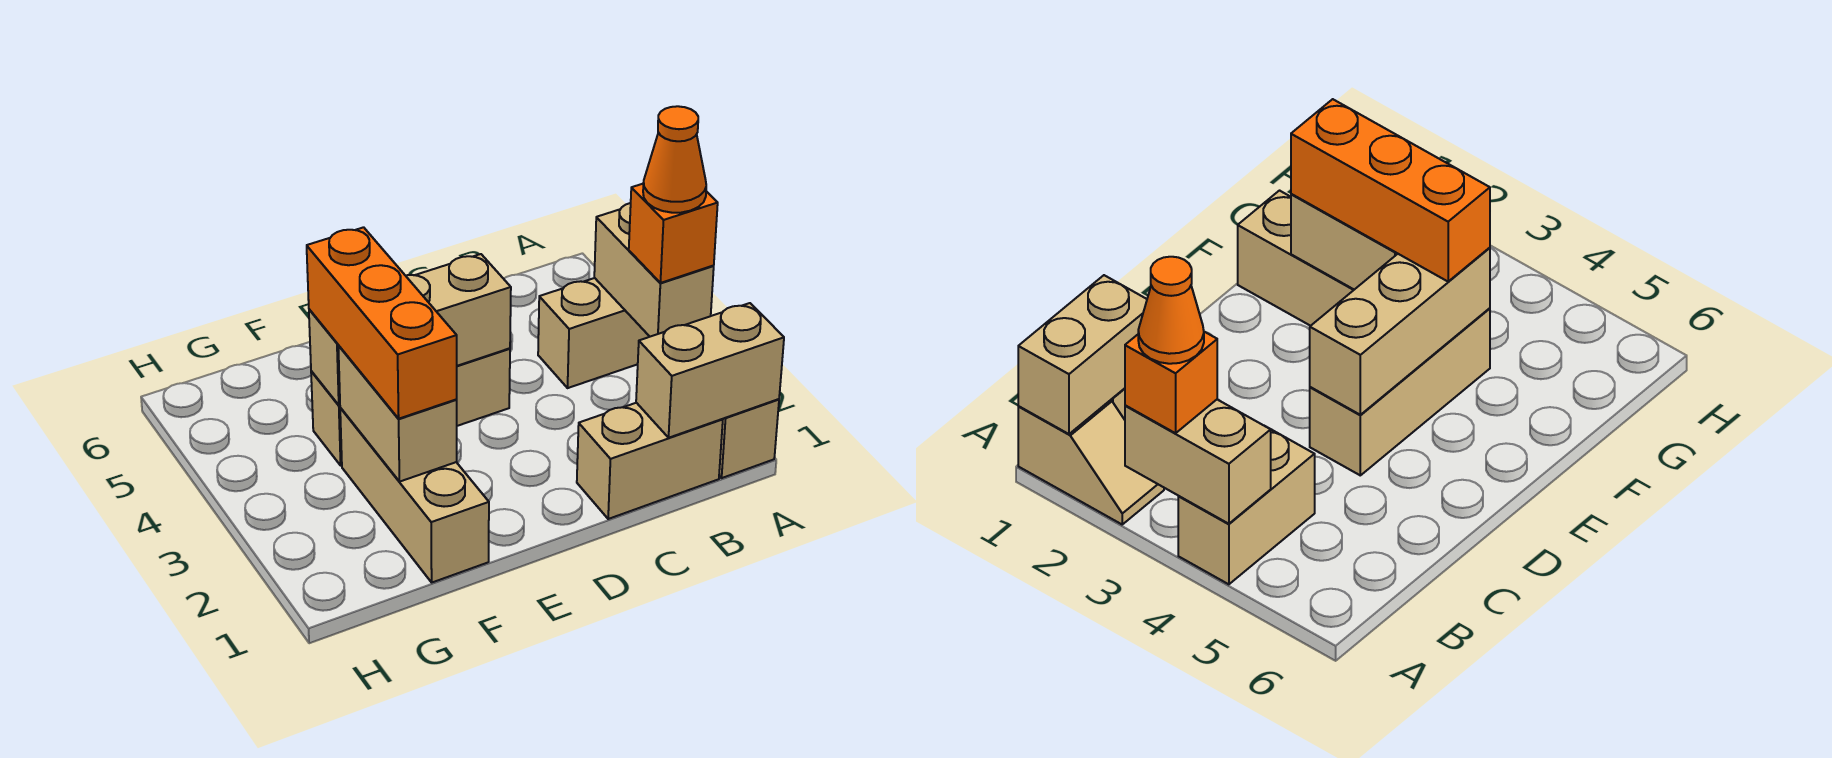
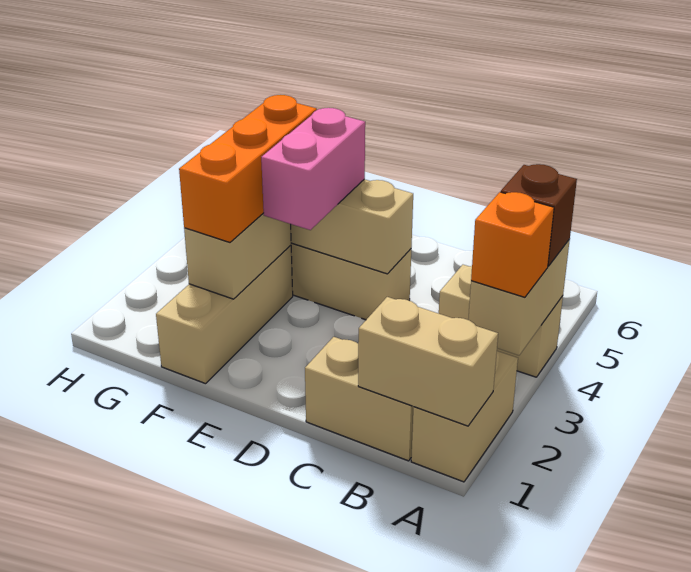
tan 1x2 slope [719,399,779,478] -> tan 1x2 brick [411,351,518,482]
orange 1x1 cone [643,106,706,213] -> none
none -> brown 1x1 brick [501,164,577,266]
none -> pink 1x2 brick [261,108,365,230]

